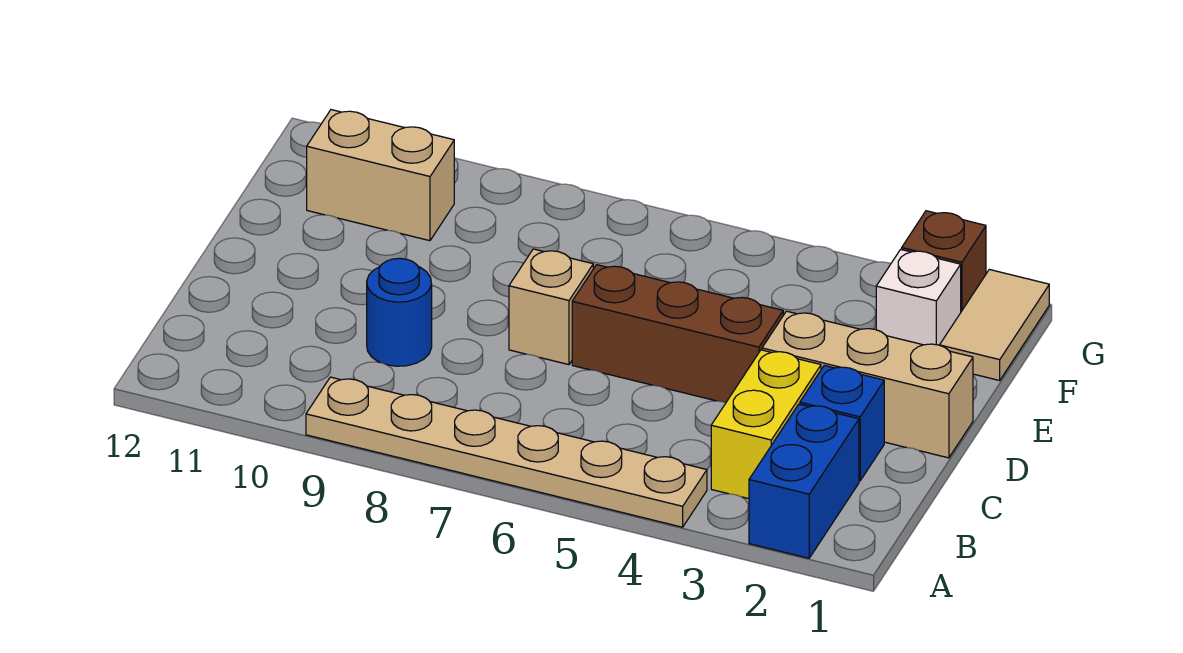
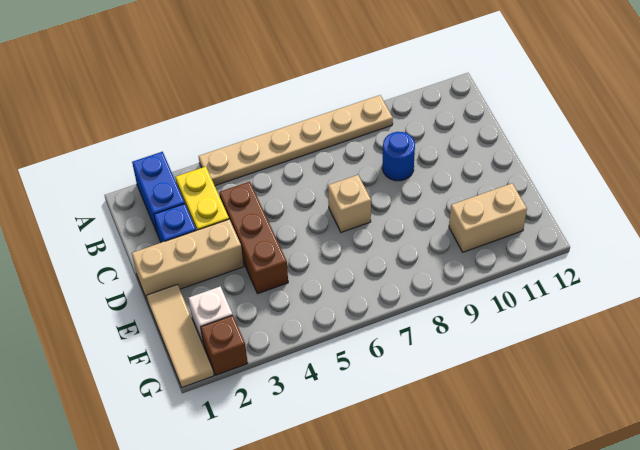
brown 1x3 brick [572,265,783,403] -> brown 1x3 brick turned to [219,182,288,294]
tan 1x2 tile [940,269,1049,380] -> tan 1x3 tile [146,284,214,387]

